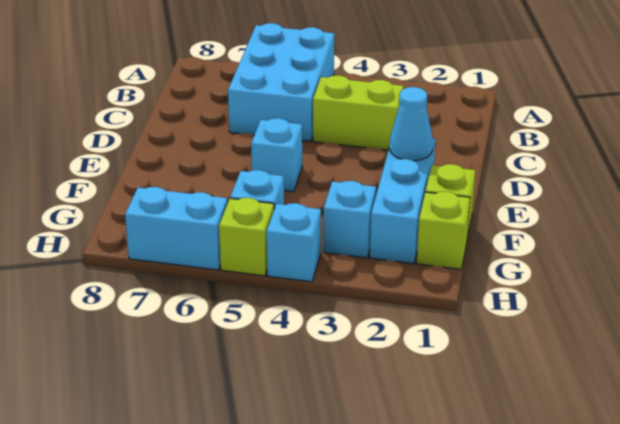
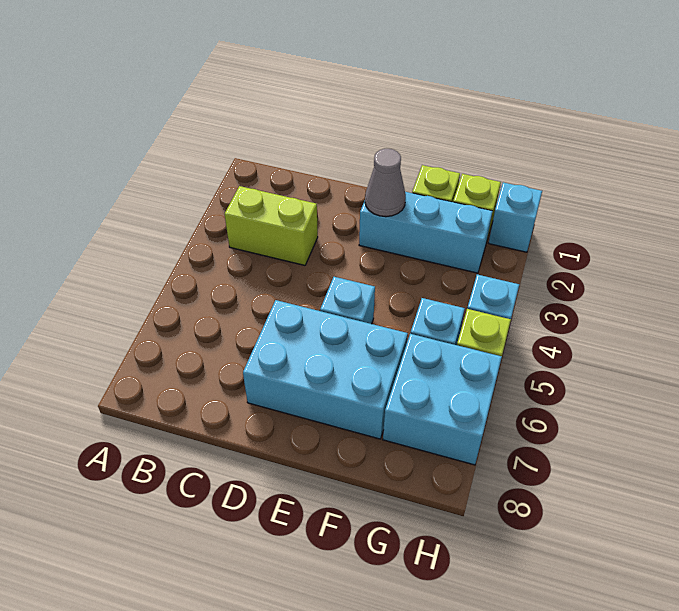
cyan 2x3 brick [228,23,334,141] -> cyan 2x3 brick moved to [243,300,408,439]
lime 1x2 brick [313,75,404,150] -> lime 1x2 brick turned to [225,186,318,265]
cyan 1x1 cone [389,87,433,161] -> grey 1x1 cone [365,149,406,217]
cyan 1x1 brick [323,181,376,258] -> cyan 1x1 brick moved to [489,183,542,252]
cyan 1x2 brick [125,187,228,270] -> cyan 2x2 brick [383,334,502,465]

